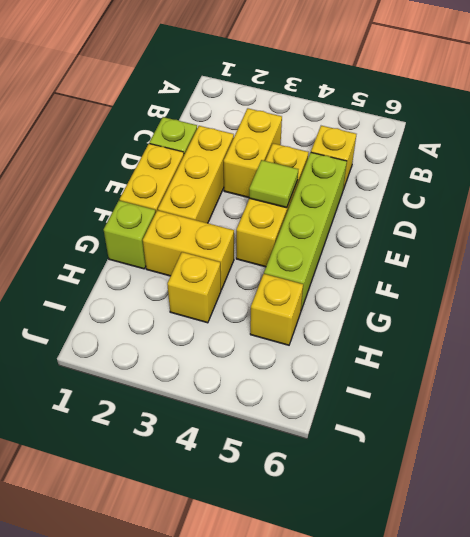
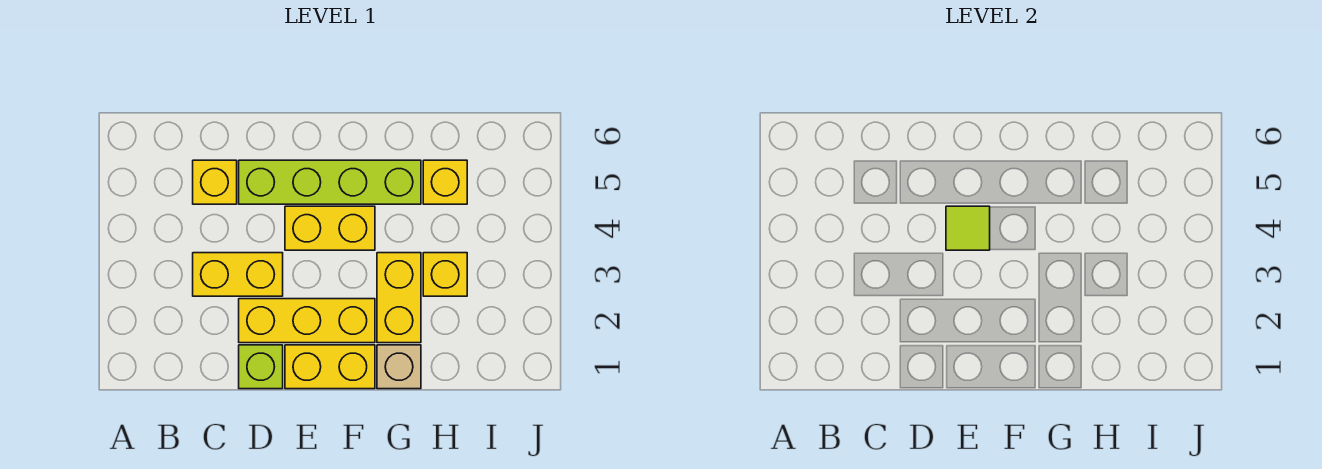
yellow 1x3 brick [236,143,309,267] -> yellow 1x2 brick [285,206,375,250]
lime 1x1 brick [104,200,156,269] -> tan 1x1 brick [377,345,421,389]

